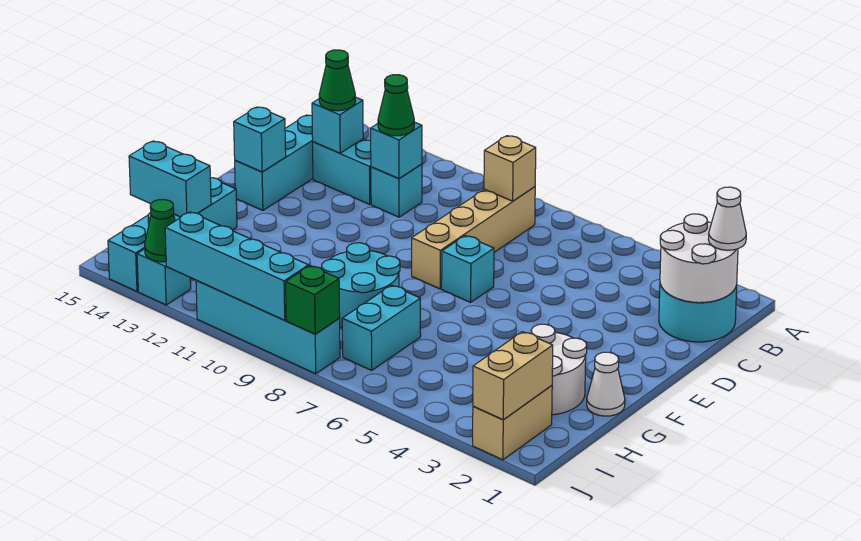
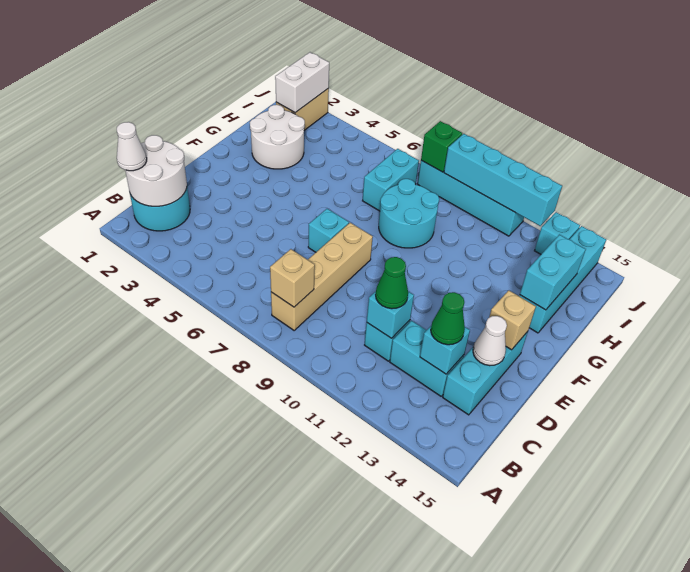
cyan 1x1 brick [234,107,286,172] -> tan 1x1 brick [489,290,536,350]
white 1x1 cone [587,352,625,416] -> white 1x1 cone moved to [473,316,507,366]
cyan 1x2 brick [129,141,211,217] -> cyan 1x2 brick turned to [520,235,586,310]
tan 1x2 brick [473,332,553,420] -> white 1x2 brick [275,52,329,113]
green 1x1 cone [145,199,175,262] -> none

